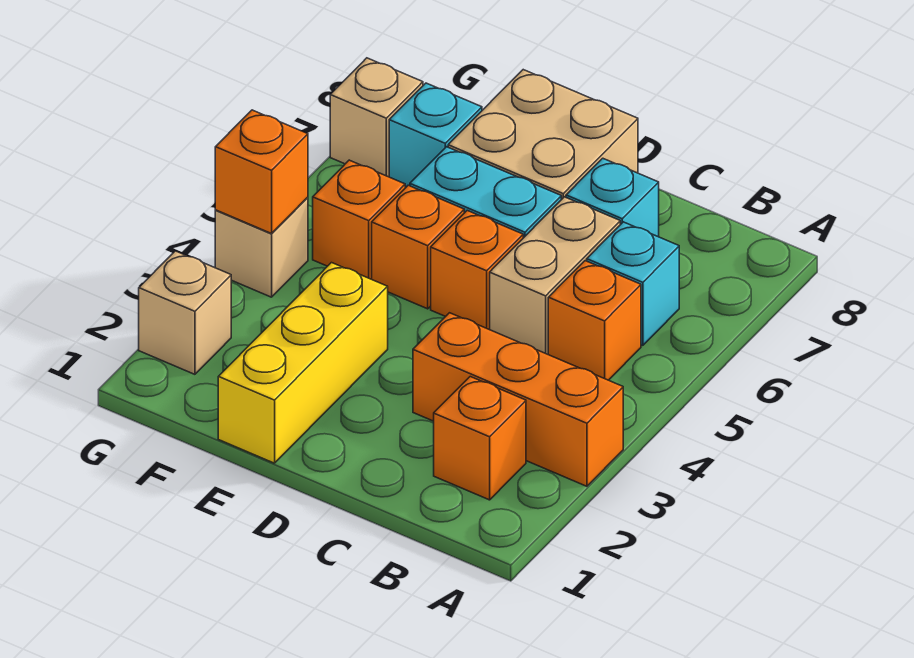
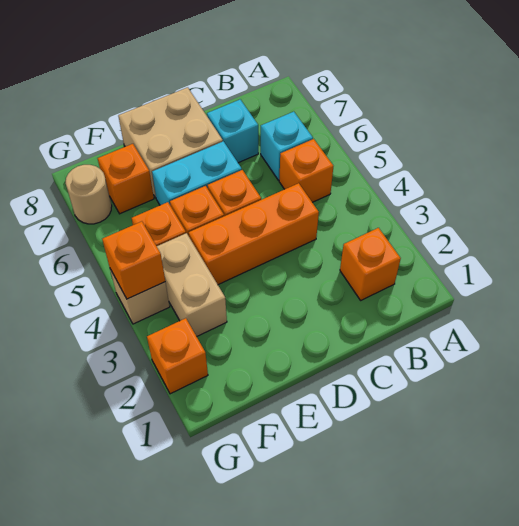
orange 1x3 brick [413,313,623,486] -> orange 1x3 brick moved to [189,183,319,285]
tan 1x2 brick [490,197,620,354] -> tan 1x2 brick moved to [157,233,227,336]
yellow 1x3 brick [218,263,388,463] -> none
cyan 1x1 brick [389,83,482,188] -> orange 1x1 brick [98,144,154,214]
tan 1x1 brick [139,251,231,374] -> orange 1x1 brick [147,318,208,394]
tan 1x1 brick [330,58,423,177] -> tan 1x1 round brick [66,165,112,224]

